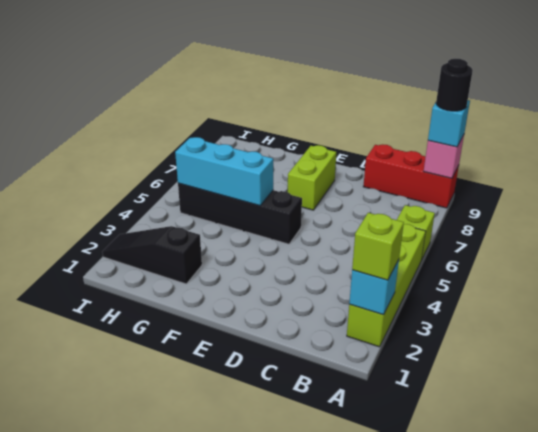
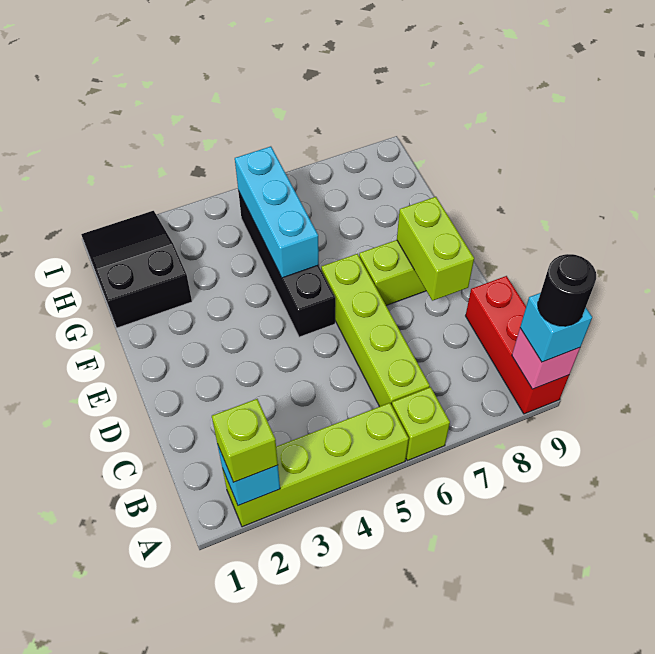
none -> lime 1x4 brick [321,254,430,407]
none -> lime 1x2 brick [397,197,474,301]
black 1x3 slope [102,226,202,284] -> black 2x3 slope [81,211,192,328]

